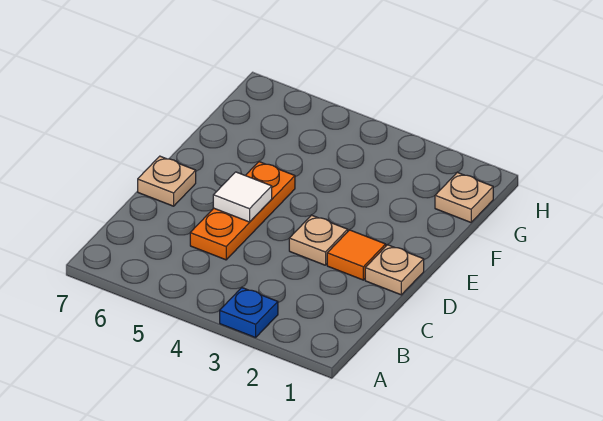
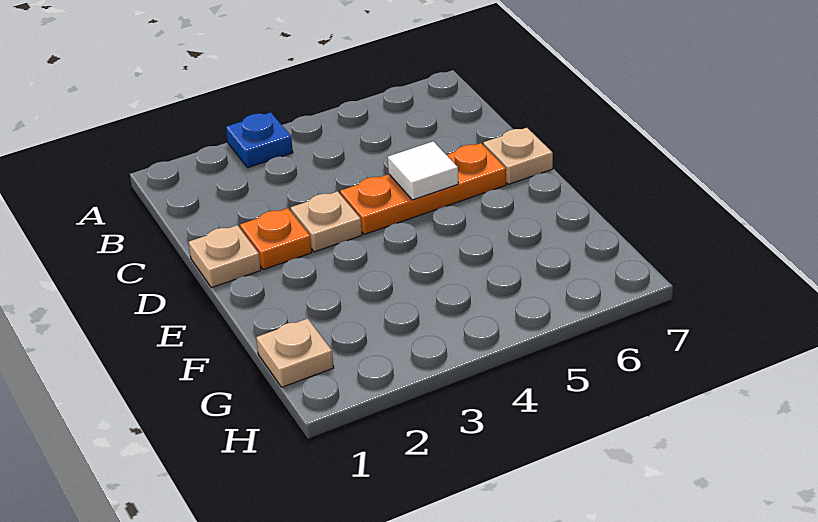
orange 1x3 plate [190,162,295,260] -> orange 1x3 plate turned to [340,143,506,234]
orange 1x1 tile [327,230,386,280] -> orange 1x1 plate [240,208,312,270]

